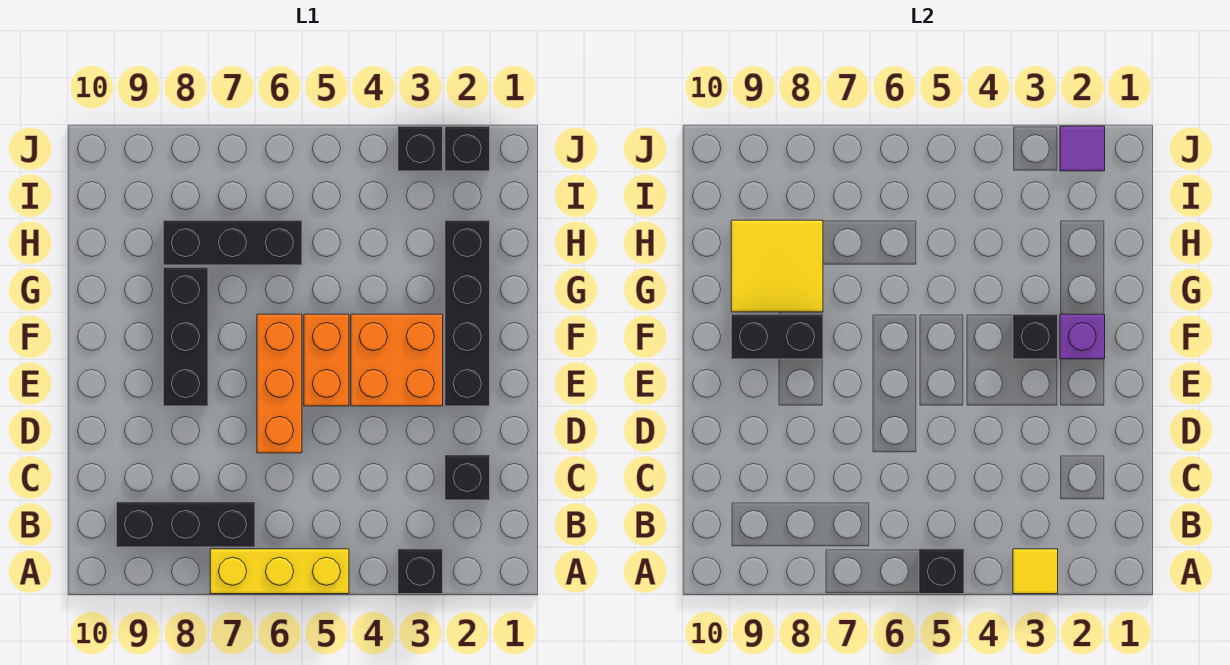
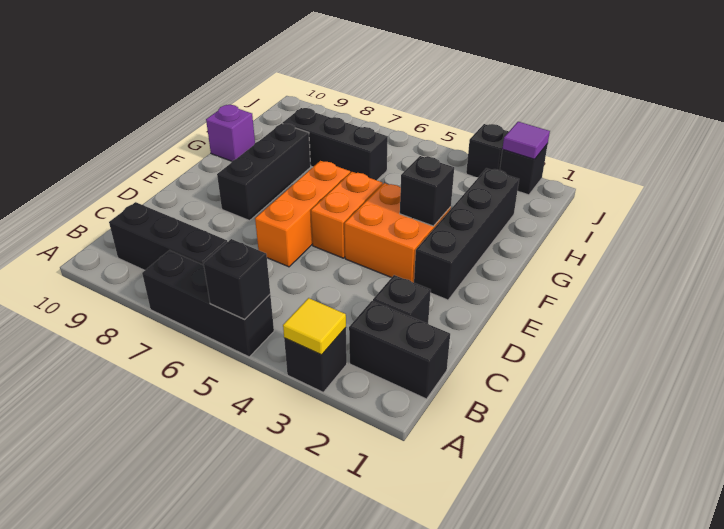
yellow 1x3 brick [210,549,349,594] -> black 1x3 brick [142,250,274,357]
purple 1x1 brick [1060,314,1105,359] -> purple 1x1 brick moved to [206,105,255,161]
black 1x2 brick [731,314,823,359] -> black 1x2 brick moved to [349,301,450,399]
yellow 2x2 tile [731,220,823,312] -> none

